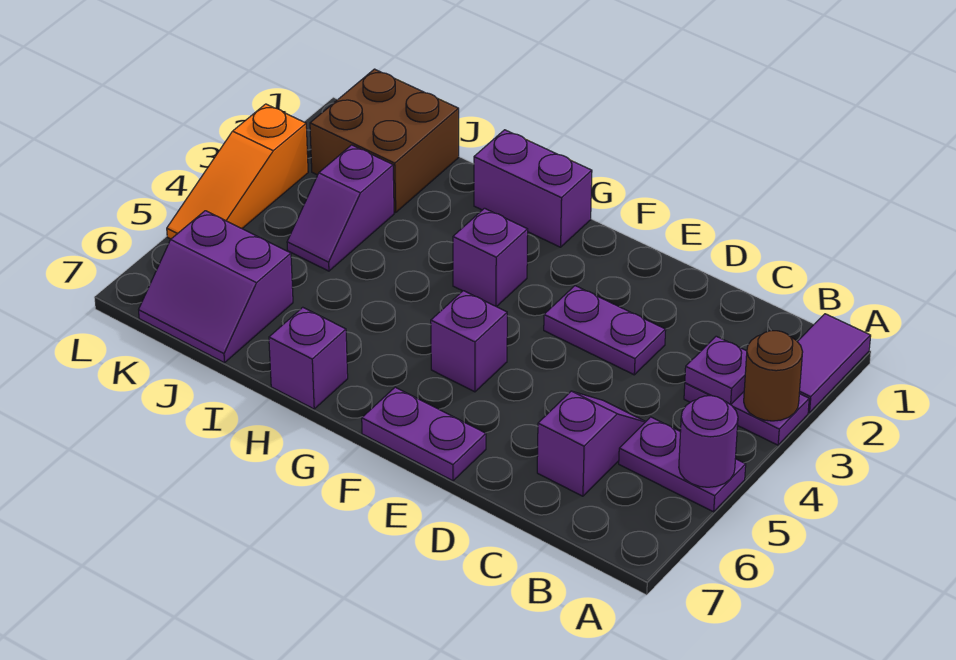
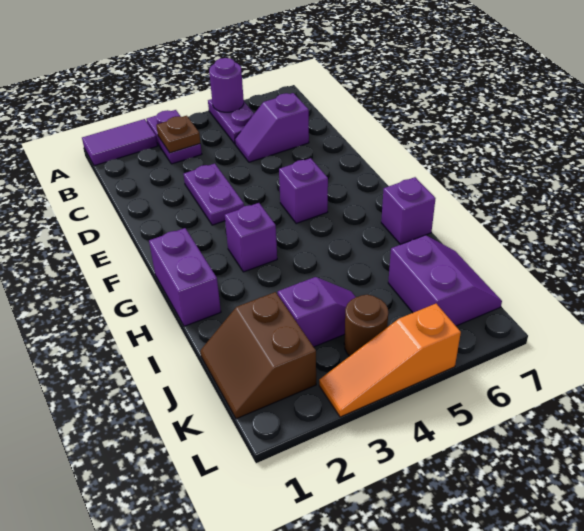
brown 1x1 round brick [744,331,803,421] -> brown 1x1 round brick moved to [344,295,388,356]
purple 1x1 plate [685,336,747,405] -> brown 1x1 plate [156,116,200,153]
purple 1x2 plate [362,387,486,481] -> none
brown 2x2 brick [310,69,459,213] -> brown 2x2 slope [200,292,316,419]
orange 1x3 slope [167,104,308,239] -> orange 1x3 slope turned to [319,304,461,417]

